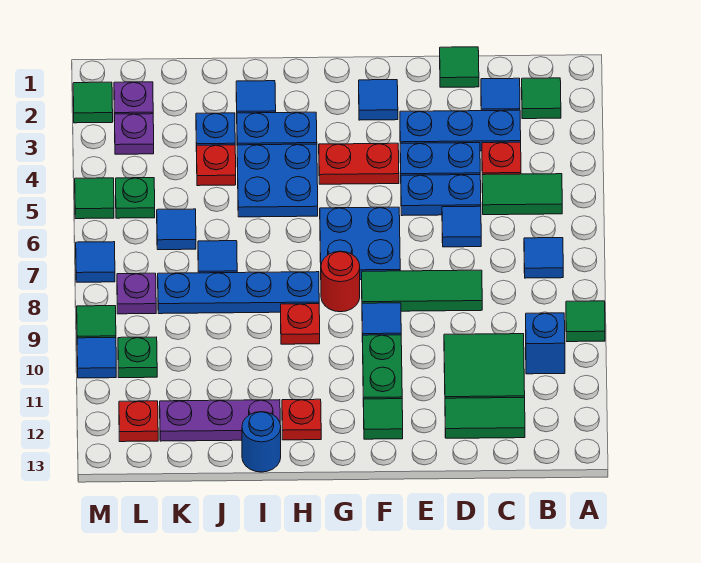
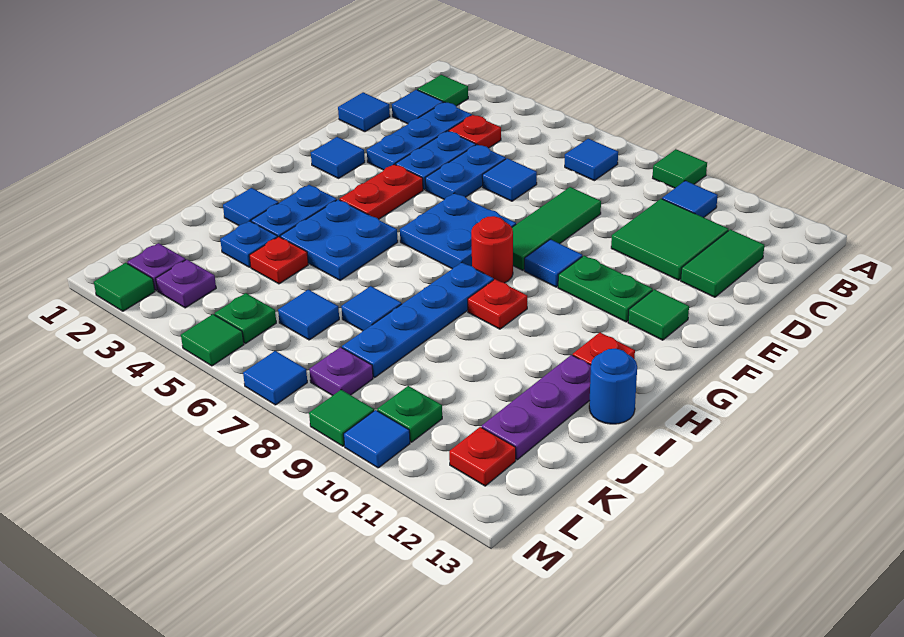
green 1x2 tile [482,174,562,215] -> none
blue 1x1 brick [526,313,565,374] -> blue 1x1 tile [662,181,718,217]
green 1x1 tile [440,47,479,87] -> blue 1x1 tile [338,92,390,132]

